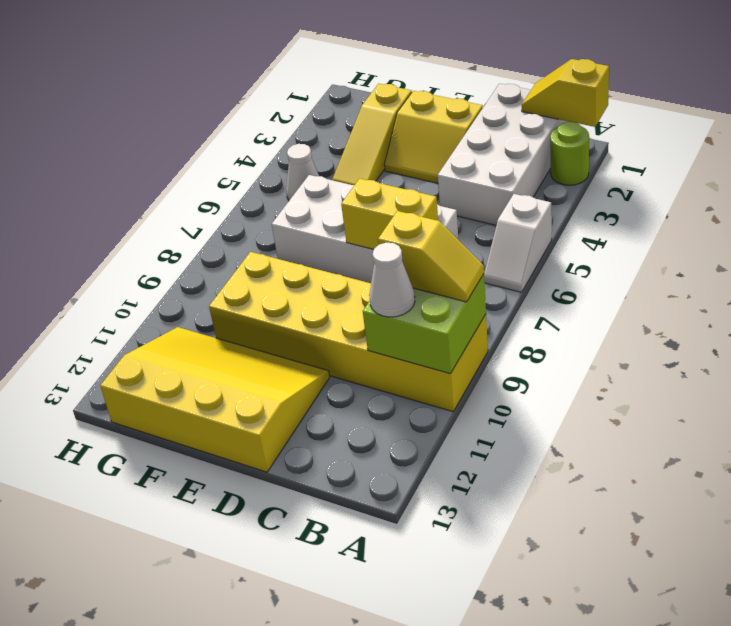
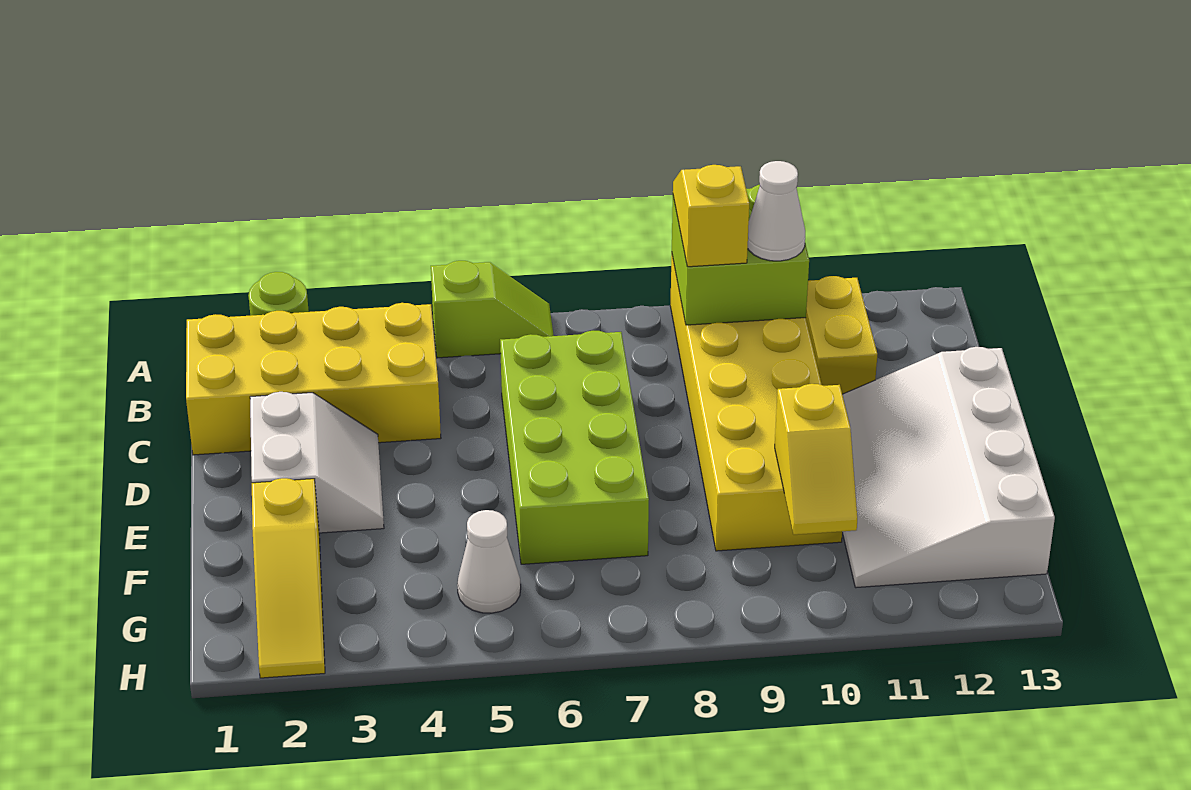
yellow 1x2 slope [522,59,609,127] -> yellow 1x2 slope moved to [775,384,857,535]
white 1x2 slope [484,194,552,292] -> lime 1x2 slope [431,261,554,358]
white 2x4 brick [438,84,569,225] -> yellow 2x4 brick [186,303,441,455]
white 2x4 brick [272,175,459,283] -> lime 2x4 brick [500,331,649,564]
yellow 1x2 brick [341,179,438,250] -> yellow 1x2 brick moved to [806,276,877,394]
yellow 2x2 slope [384,91,483,183] -> white 2x2 slope [250,392,384,533]
yellow 3x4 slope [100,327,330,472] -> white 3x4 slope [842,347,1055,588]
yellow 1x3 slope [332,84,412,185] -> yellow 1x3 slope turned to [252,478,325,678]

